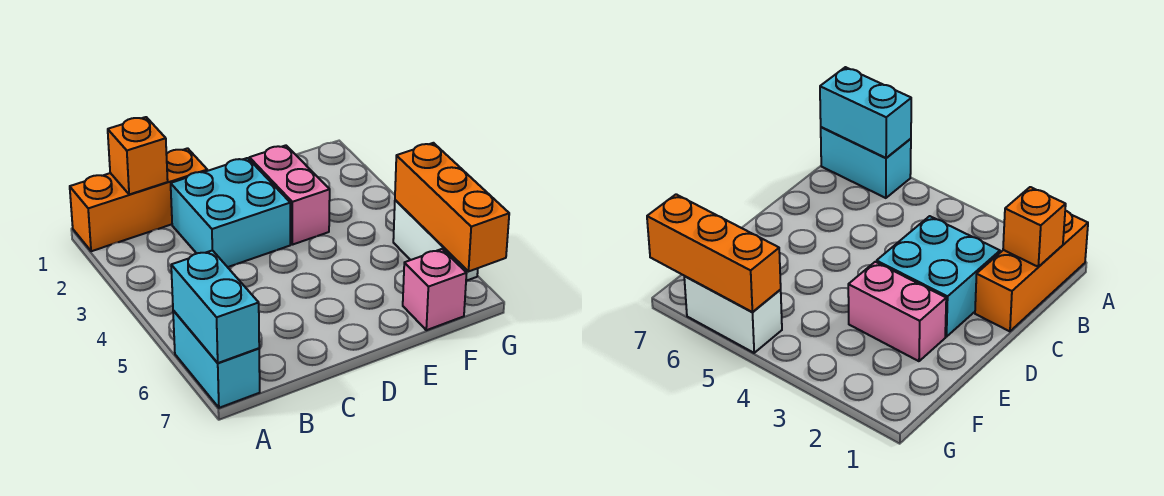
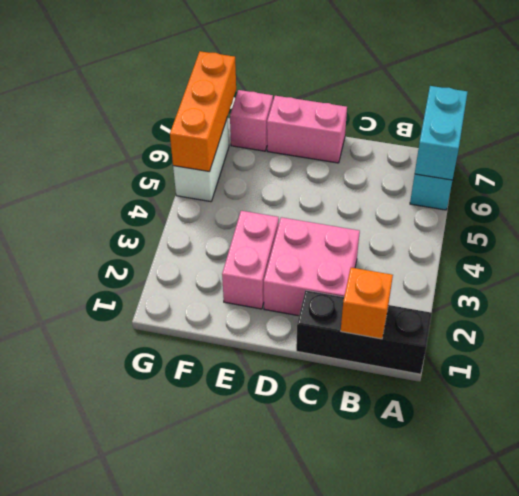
orange 1x3 brick [70,148,207,251] -> black 1x3 brick [296,290,432,374]
cyan 2x2 brick [171,158,290,267] -> pink 2x2 brick [264,217,360,316]
none -> pink 1x2 brick [267,96,347,163]

